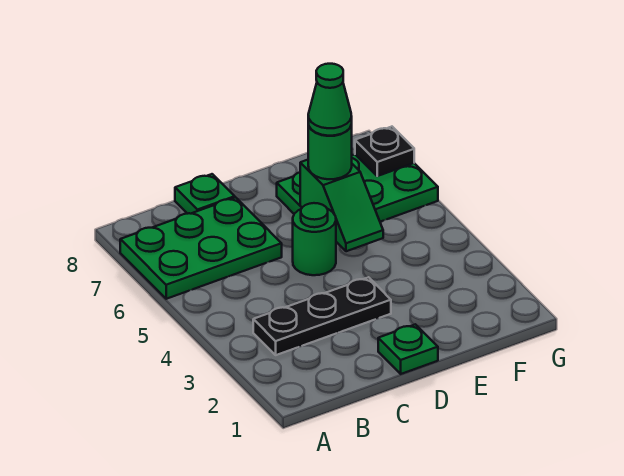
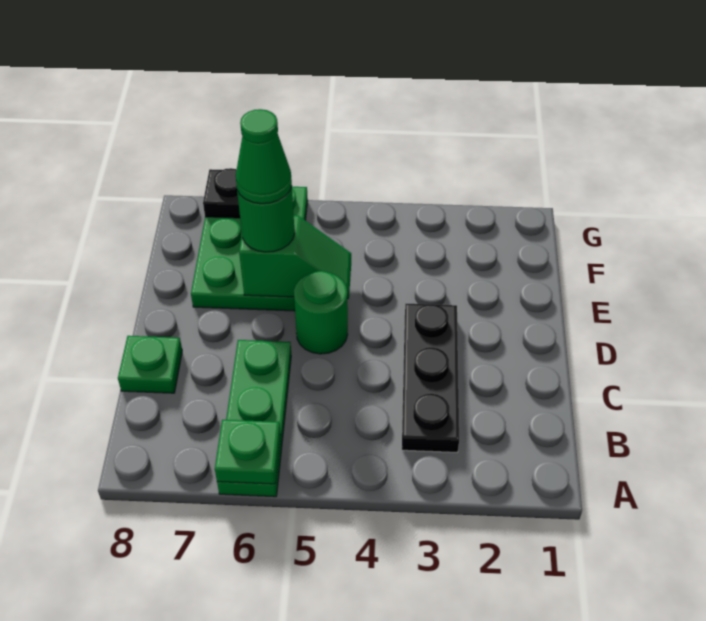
green 2x3 plate [120,197,282,299] -> green 1x3 plate [217,340,291,497]
green 1x1 plate [378,324,438,374] -> green 1x1 plate moved to [215,420,281,484]

